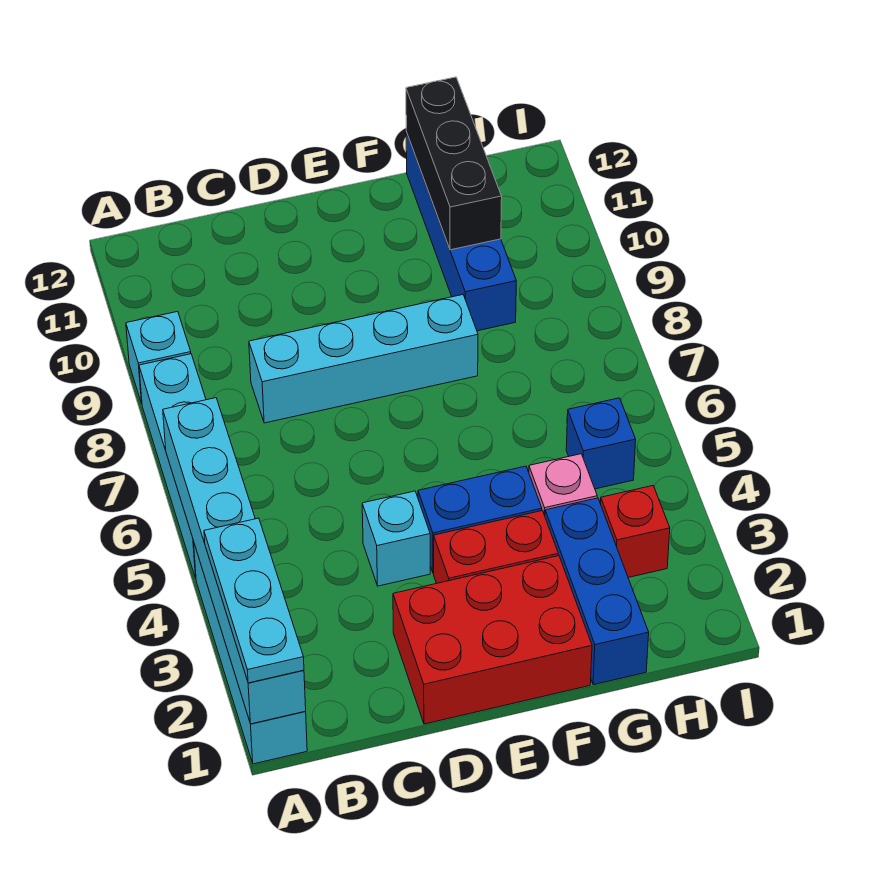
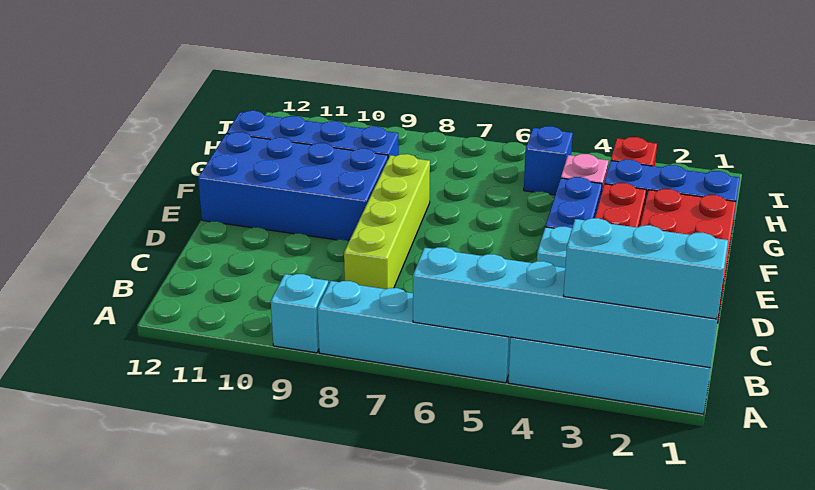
cyan 1x3 plate [204,518,304,683] -> cyan 1x3 brick [564,218,728,319]
cyan 1x4 brick [249,295,478,423] -> lime 1x4 brick [344,154,430,289]
none -> blue 2x4 brick [198,132,388,241]
black 1x3 brick [406,77,502,250] -> none

